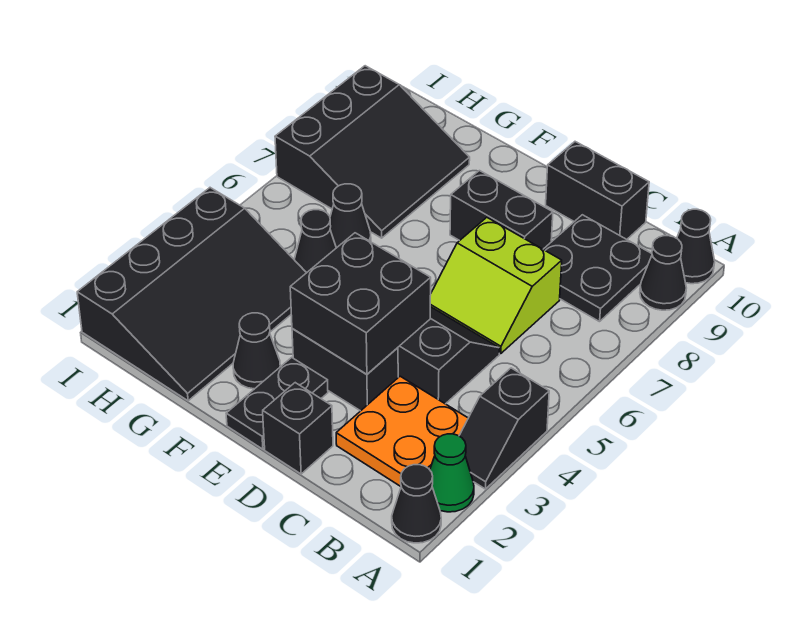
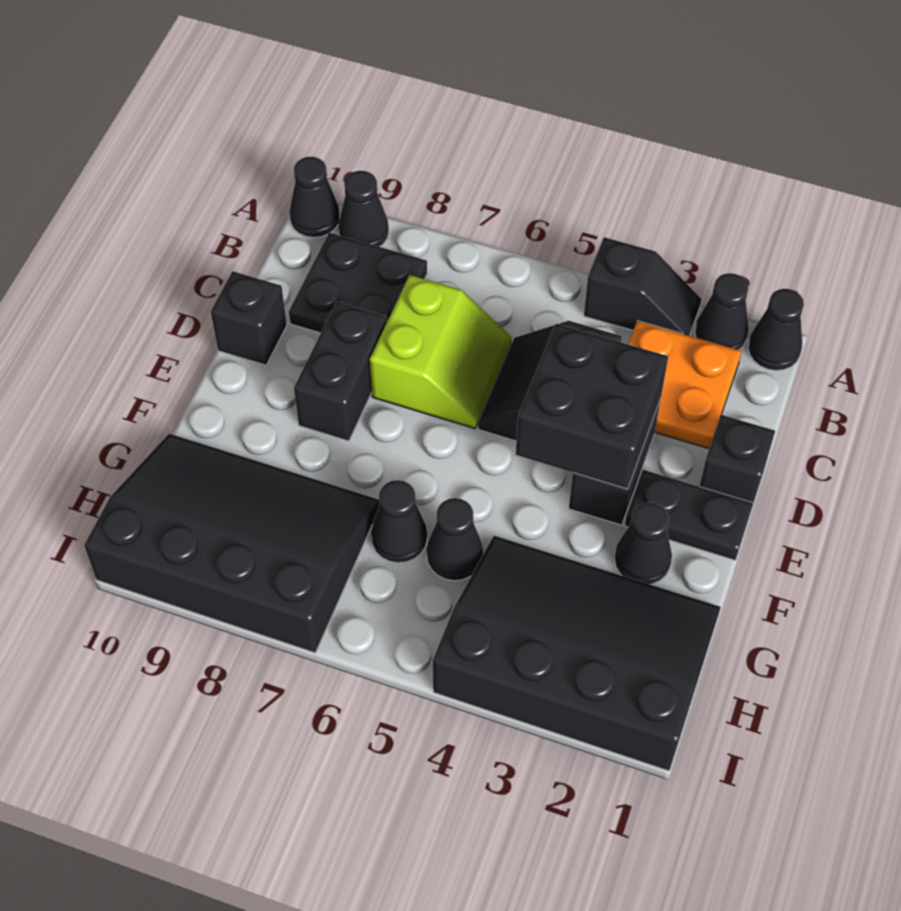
green 1x1 cone [430,434,474,512] -> black 1x1 cone [695,273,749,350]
black 1x2 brick [546,142,649,239] -> black 1x1 brick [211,271,287,365]
black 3x3 slope [275,66,470,238] -> black 3x4 slope [84,434,379,653]

